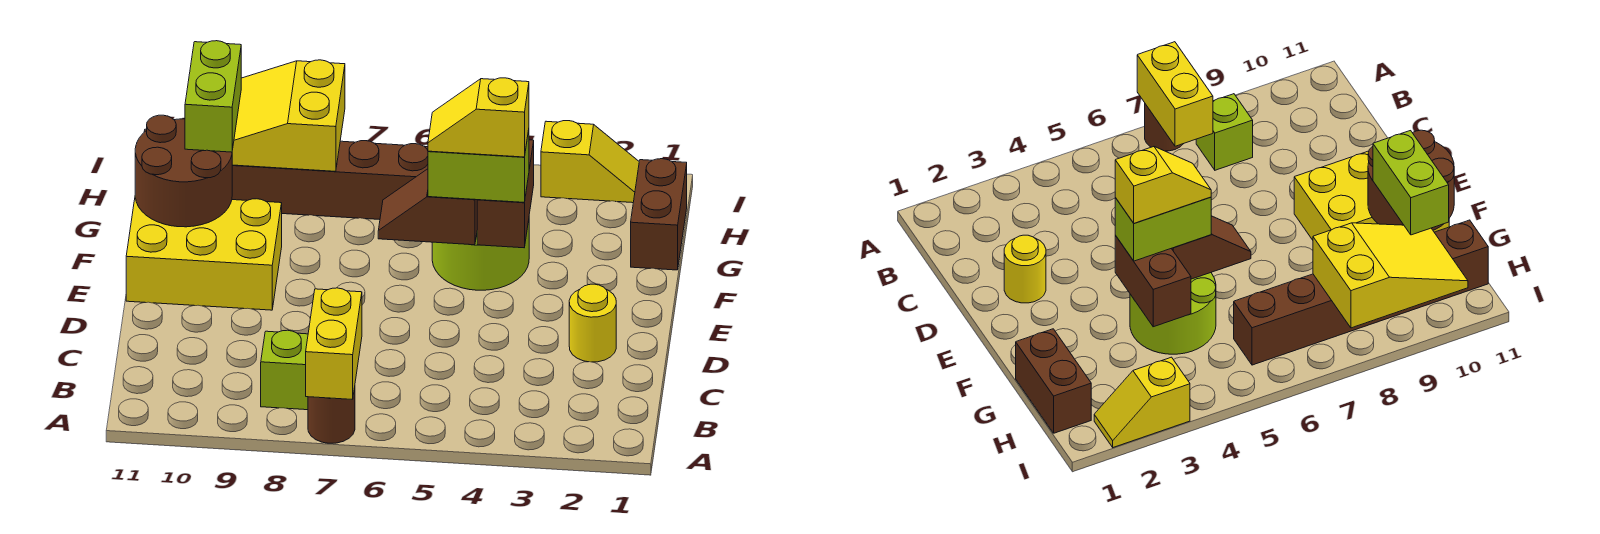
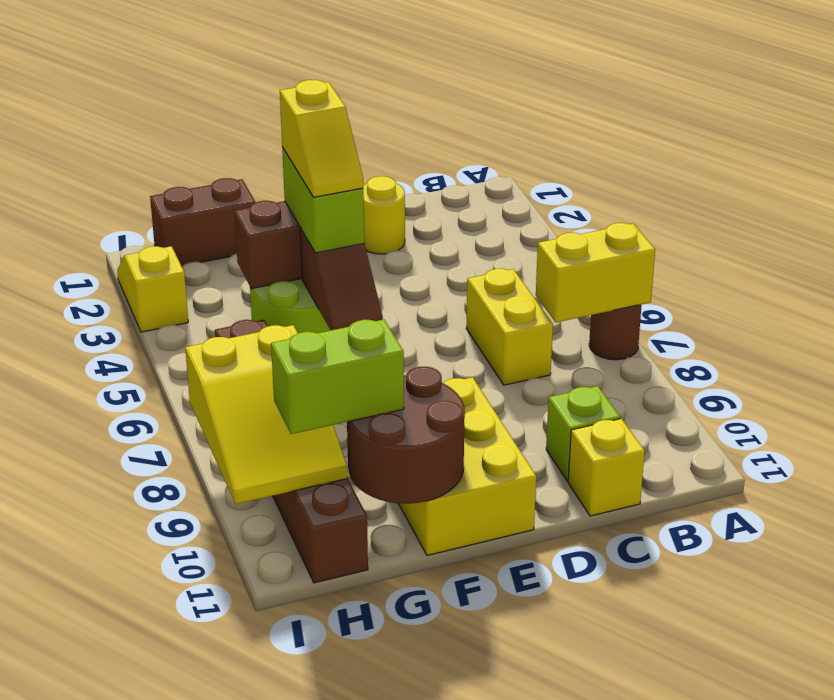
lime 1x1 brick [261,330,308,410] -> lime 1x1 brick moved to [546,386,620,481]
none -> yellow 1x2 brick [466,269,553,385]
none -> yellow 1x1 brick [568,419,645,516]

